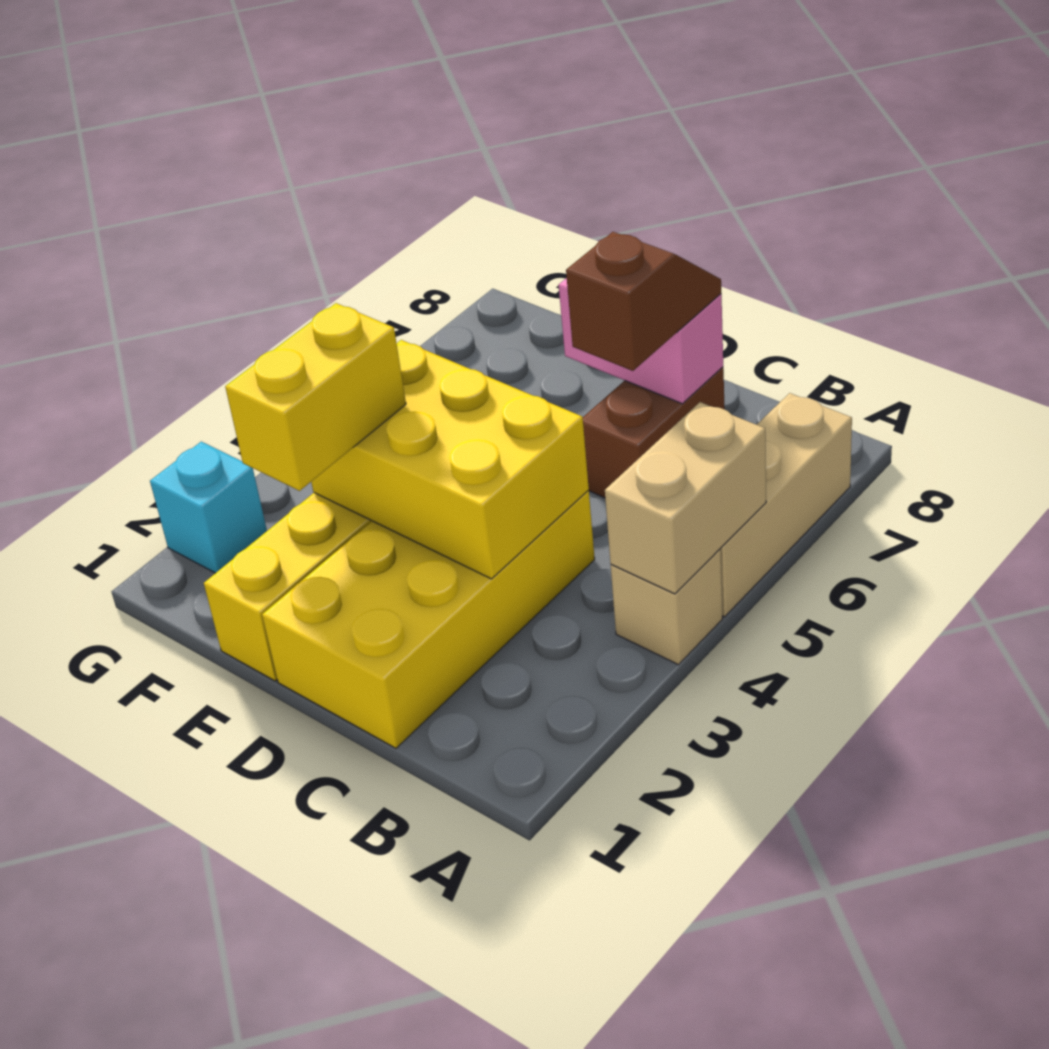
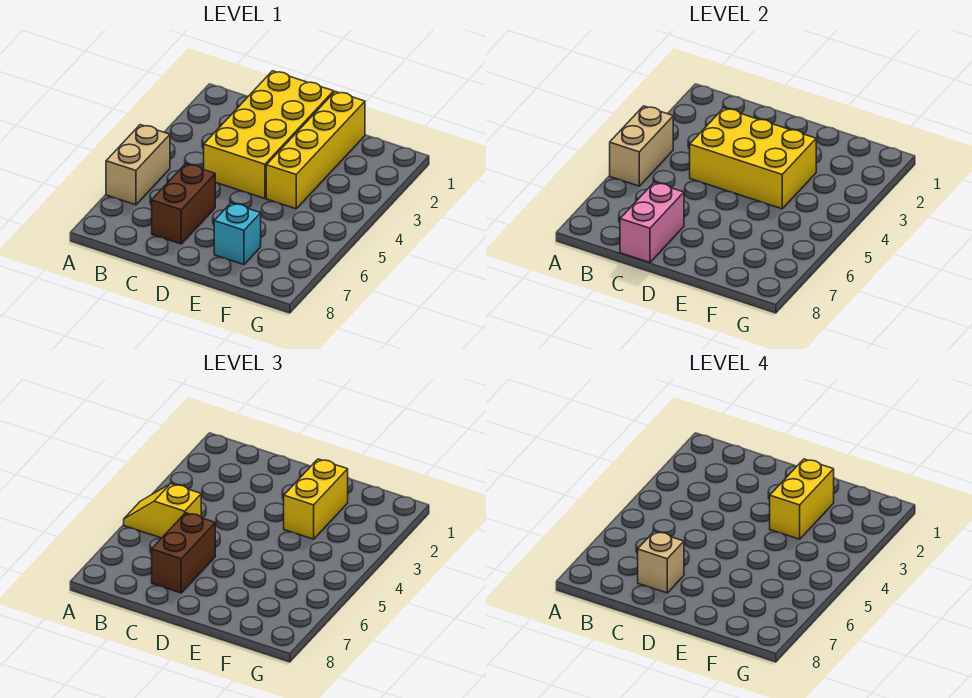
tan 1x1 brick [611,549,723,665] -> tan 1x1 brick moved to [638,531,684,593]
tan 1x3 brick [720,393,852,617] -> tan 1x2 brick [106,125,170,205]
none -> yellow 1x2 slope [124,484,201,538]
brown 1x2 slope [566,232,721,371] -> brown 1x2 brick [152,513,215,593]
pink 1x2 brick [559,278,723,404] -> pink 1x2 brick turned to [620,182,684,263]
none -> yellow 1x2 brick [770,459,834,539]
cyan 1x1 brick [150,442,267,573] -> cyan 1x1 brick moved to [214,203,261,265]

